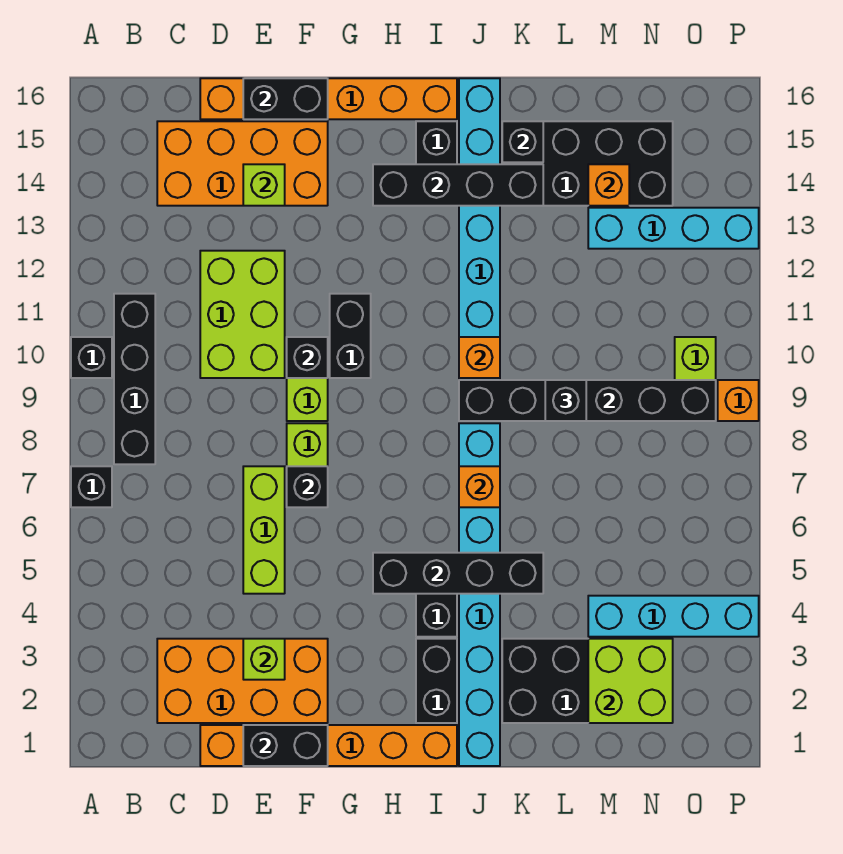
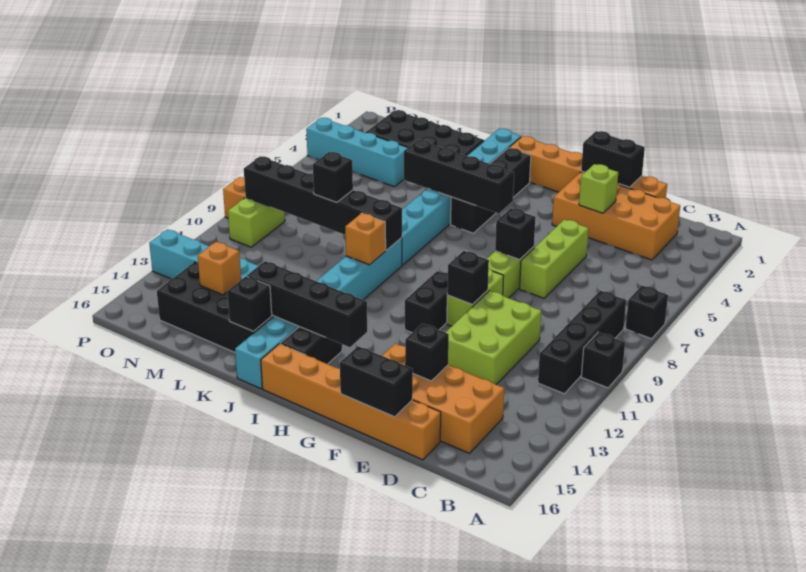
lime 1x1 brick [243,164,285,206] -> black 1x1 brick [405,324,449,381]
orange 1x1 brick [459,466,500,507] -> none
lime 2x2 brick [588,639,673,723] -> none

